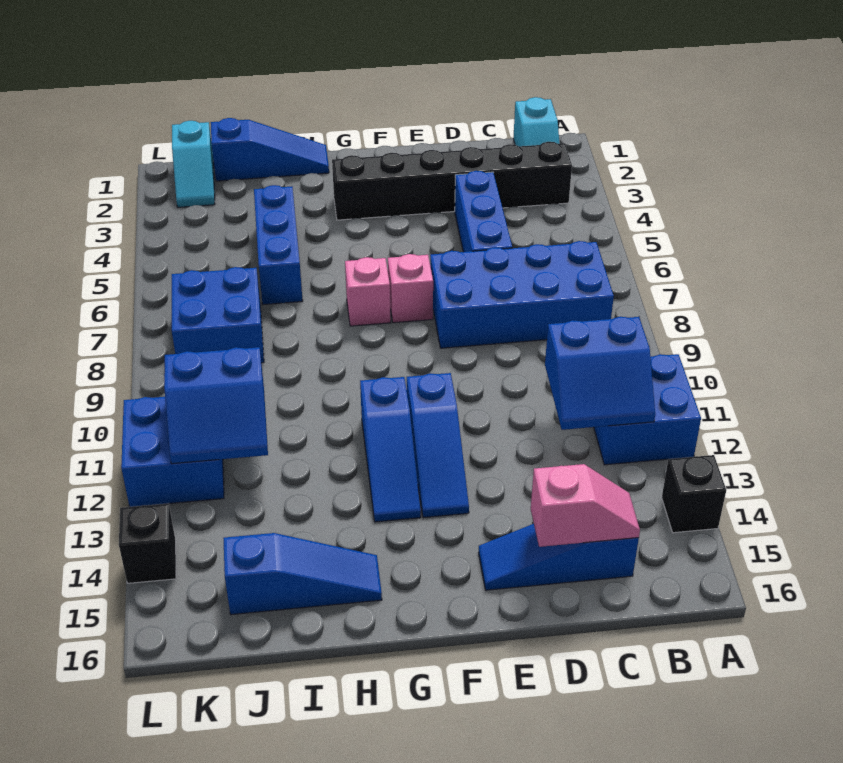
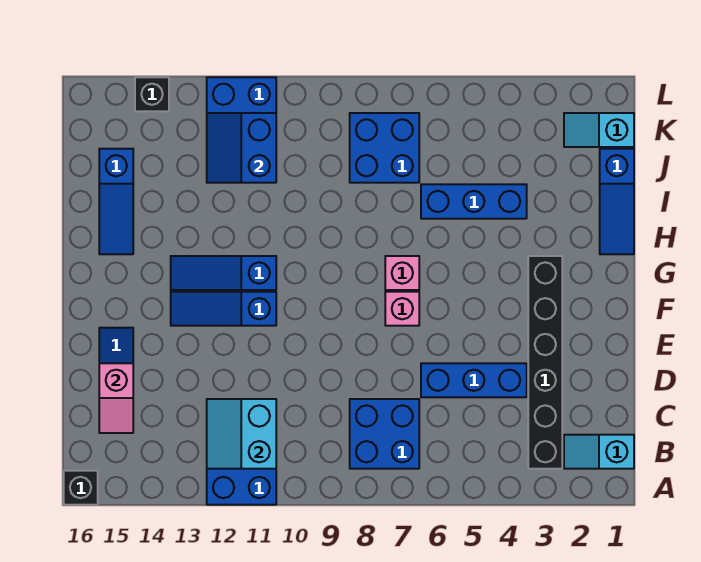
black 1x1 brick [662,455,726,533] -> black 1x1 brick moved to [64,471,98,505]
blue 2x4 brick [430,241,614,348] -> blue 2x2 brick [350,399,419,469]
blue 2x2 slope [545,317,655,430] -> cyan 2x2 slope [207,399,276,469]

